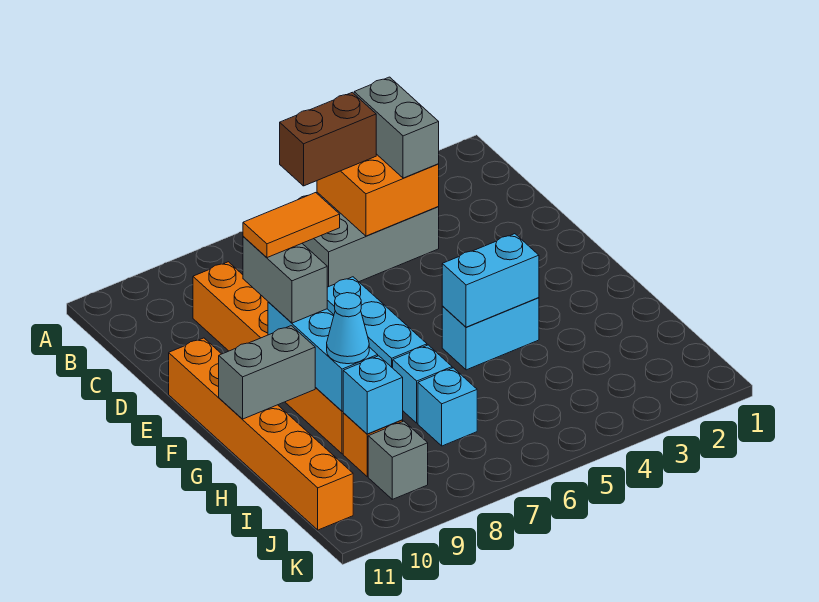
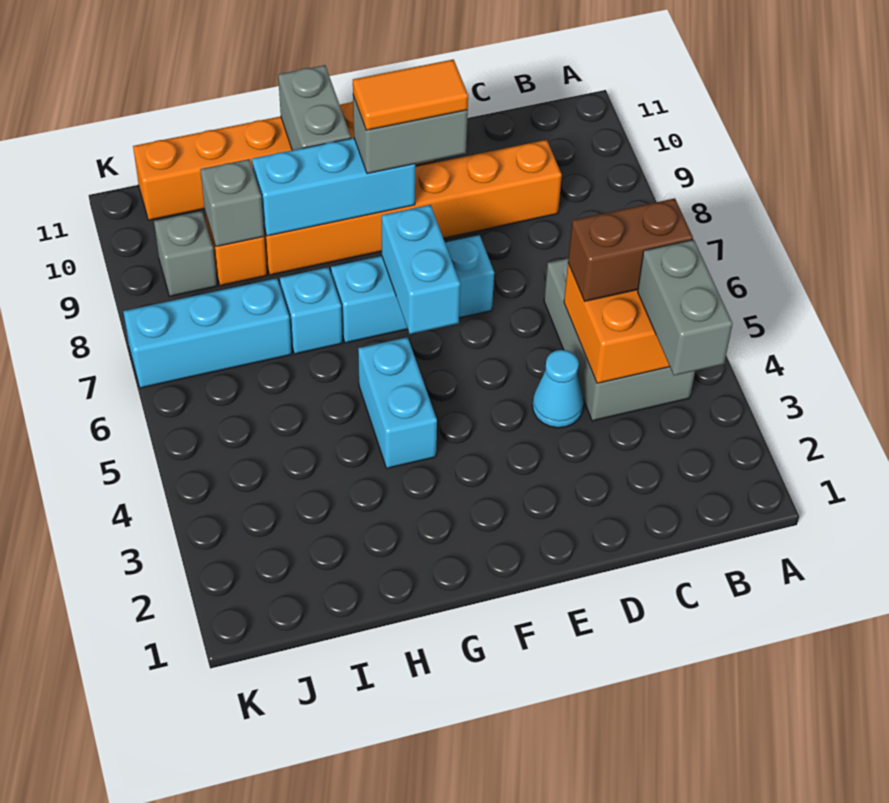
grey 1x2 brick [354,77,439,178] -> grey 1x2 brick turned to [638,240,733,376]
brown 1x2 brick [280,92,376,186] -> brown 1x2 brick turned to [568,198,693,301]
orange 1x2 tile [243,193,340,258] -> orange 1x2 tile turned to [353,59,468,130]
cyan 1x2 brick [442,234,539,327] -> cyan 1x2 brick moved to [382,205,460,334]
cyan 1x1 cone [327,293,369,364] -> cyan 1x1 cone moved to [533,350,584,428]
cyan 1x1 brick [418,368,477,446] -> cyan 1x3 brick [123,278,292,388]
cyan 1x1 brick [343,356,403,434] -> grey 1x1 brick [200,159,264,247]

